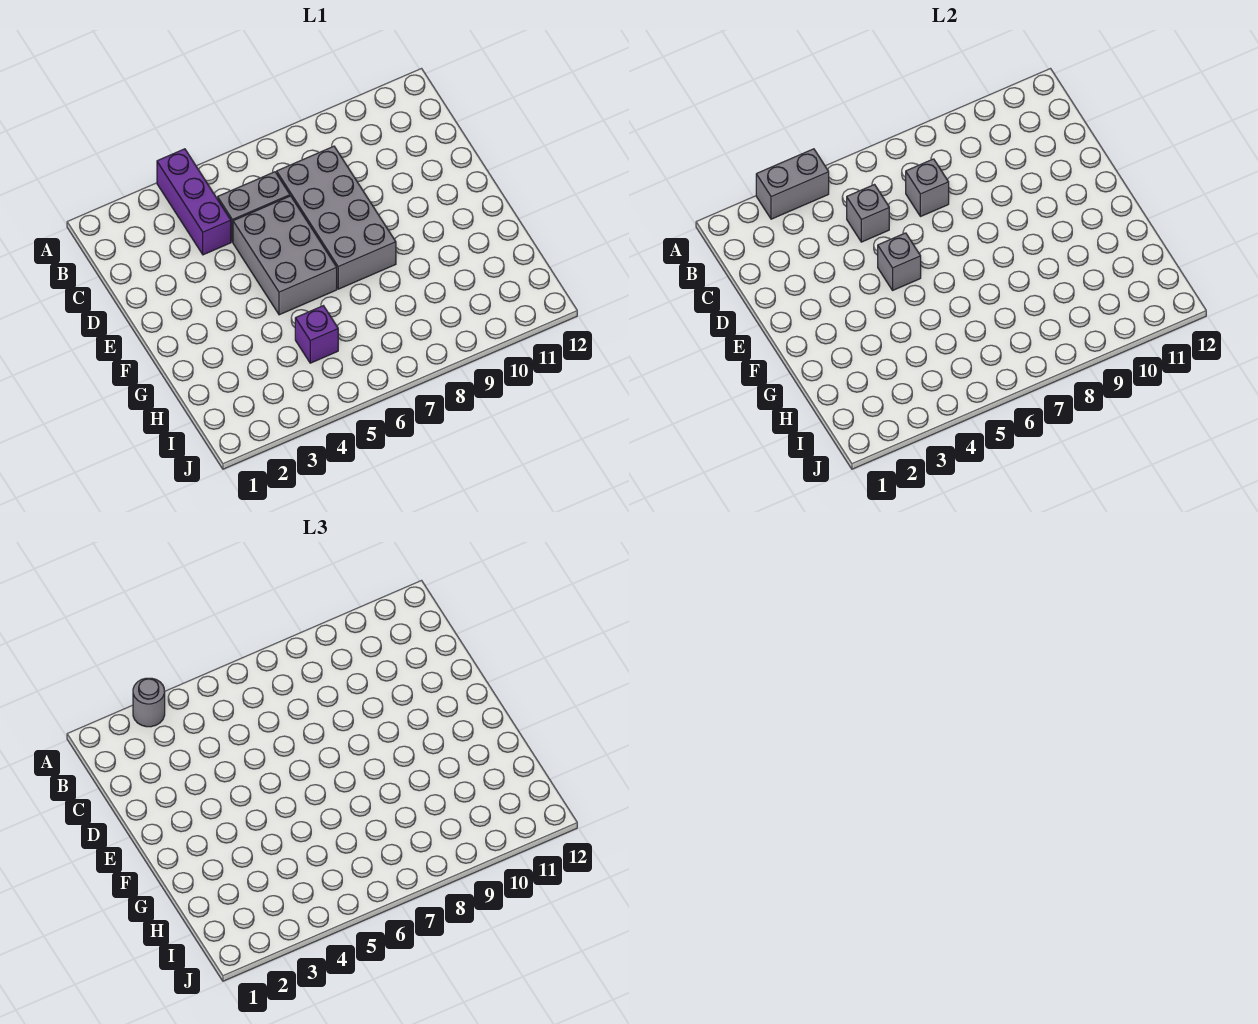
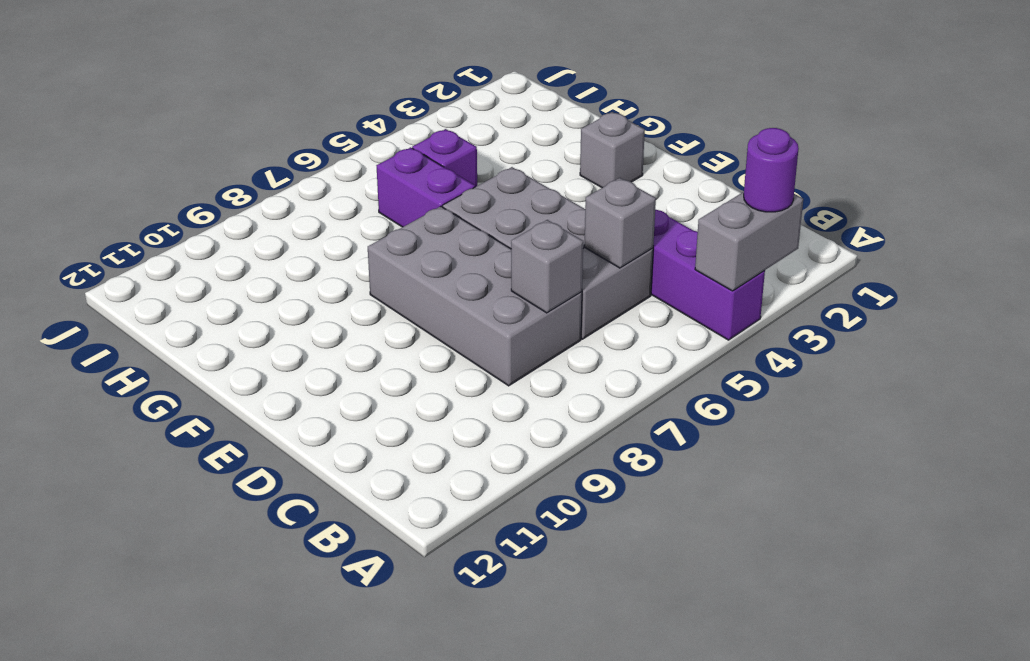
grey 1x1 round brick [133,678,165,727] -> purple 1x1 round brick [744,128,799,212]
grey 1x1 brick [878,233,921,290] -> grey 1x1 brick moved to [580,112,645,188]
none -> purple 1x2 brick [377,147,475,227]

